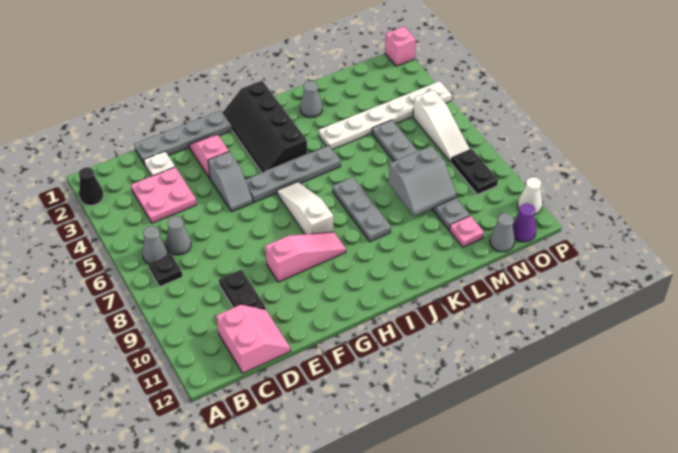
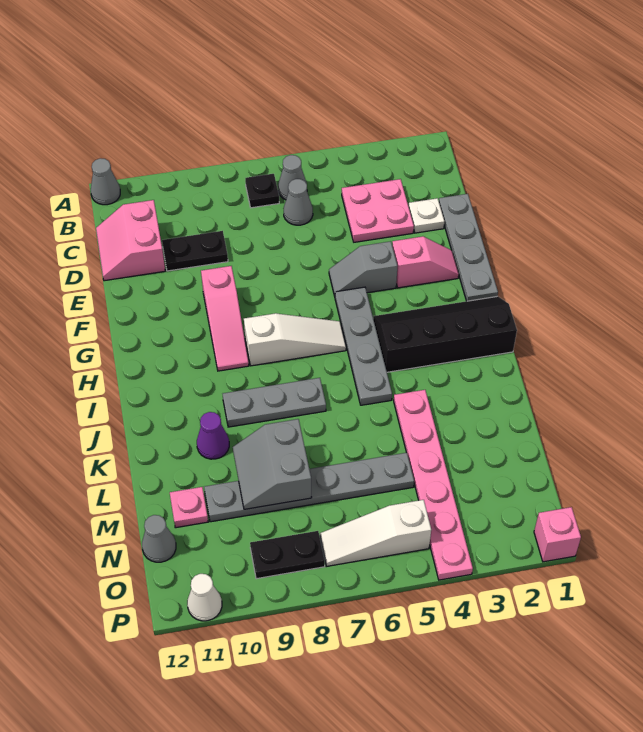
black 1x1 cone [79,167,104,205] -> none
pink 2x2 slope [216,305,291,373] -> pink 2x2 slope turned to [96,200,165,281]
grey 1x1 cone [300,81,322,118] -> grey 1x1 cone moved to [91,158,120,205]
white 1x6 plate [319,81,452,150] -> pink 1x6 plate [394,390,473,580]
purple 1x1 cone [513,203,536,242] -> purple 1x1 cone moved to [197,412,229,459]

